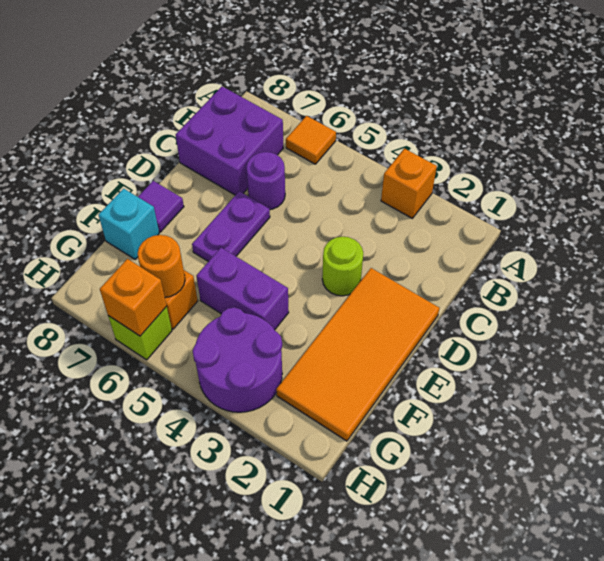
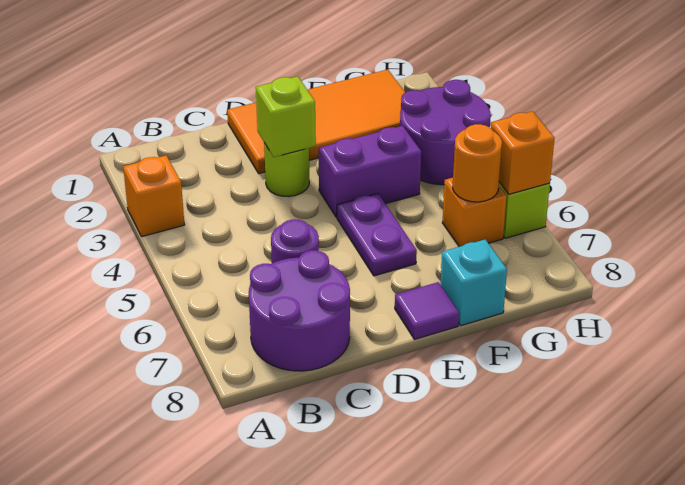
orange 1x1 tile [286,116,336,164] -> none
purple 2x2 brick [176,87,283,195] -> purple 2x2 round brick [249,250,350,371]
none -> lime 1x1 brick [256,76,316,157]
purple 1x2 plate [192,191,270,262] -> purple 1x2 plate turned to [337,194,417,276]
purple 1x2 brick [196,248,289,330] -> purple 1x2 brick turned to [319,126,421,217]

